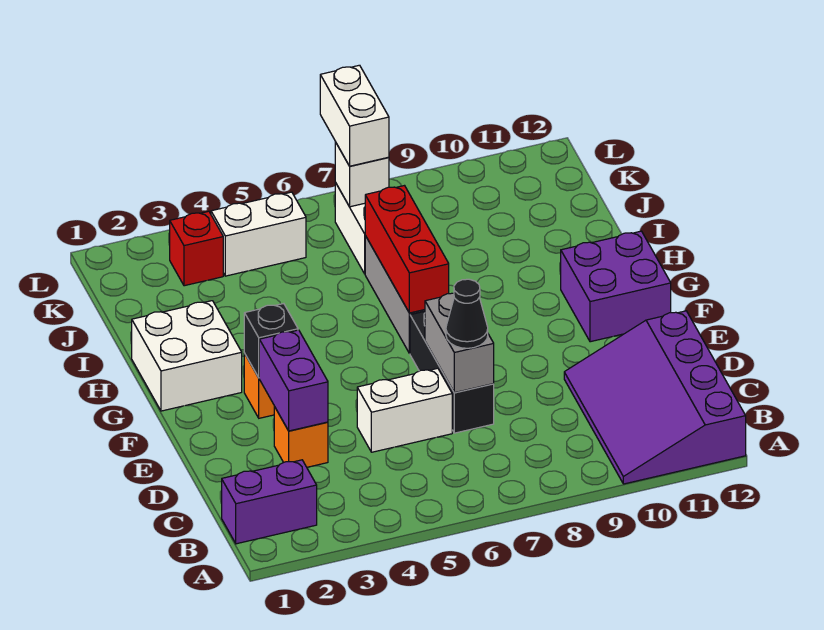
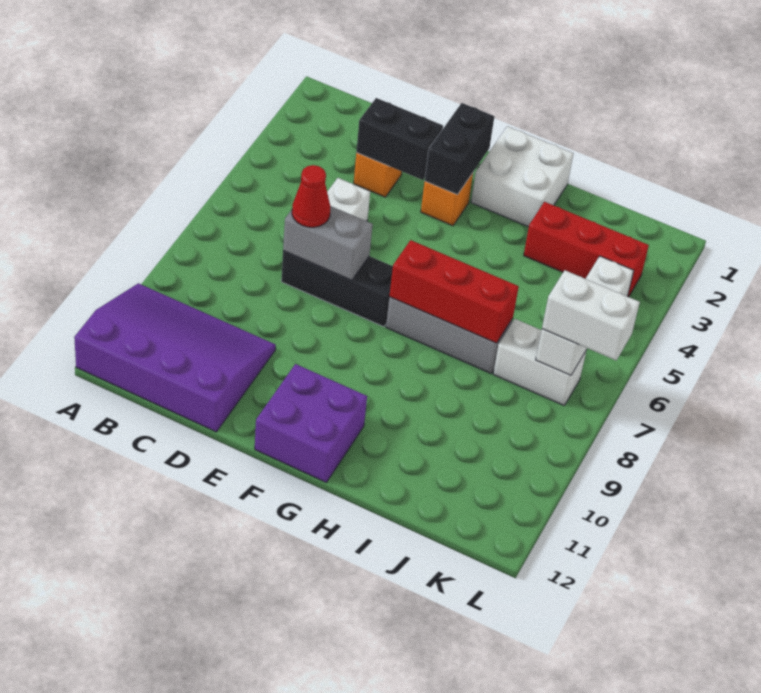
purple 1x2 brick [222,460,317,544] -> none
purple 1x2 brick [259,330,328,431] -> black 1x2 brick [356,98,443,180]
black 1x1 cone [446,279,488,348] -> red 1x1 cone [292,165,330,227]
black 1x1 brick [244,304,298,378] -> black 1x2 brick [425,103,494,195]
red 1x1 brick [170,211,223,286] -> red 1x3 brick [524,202,649,297]

